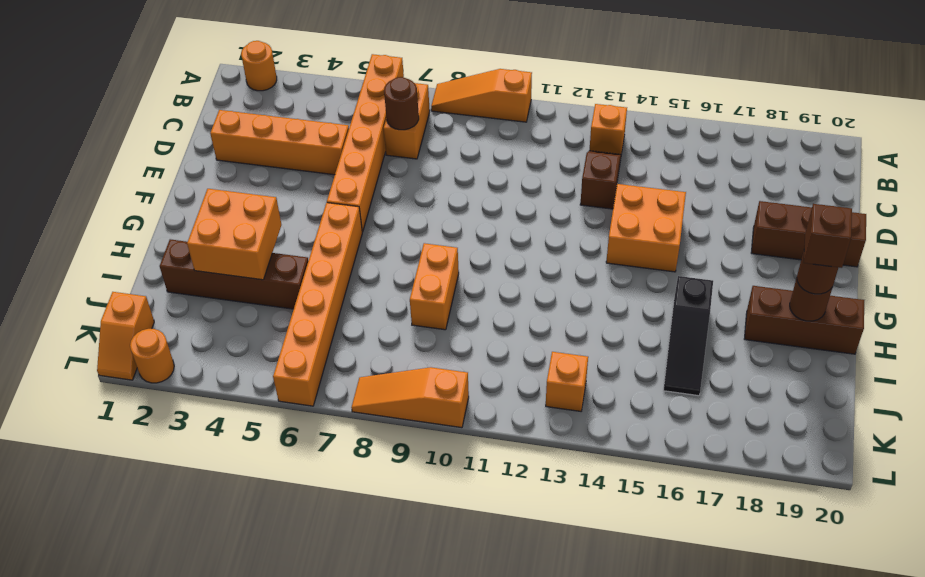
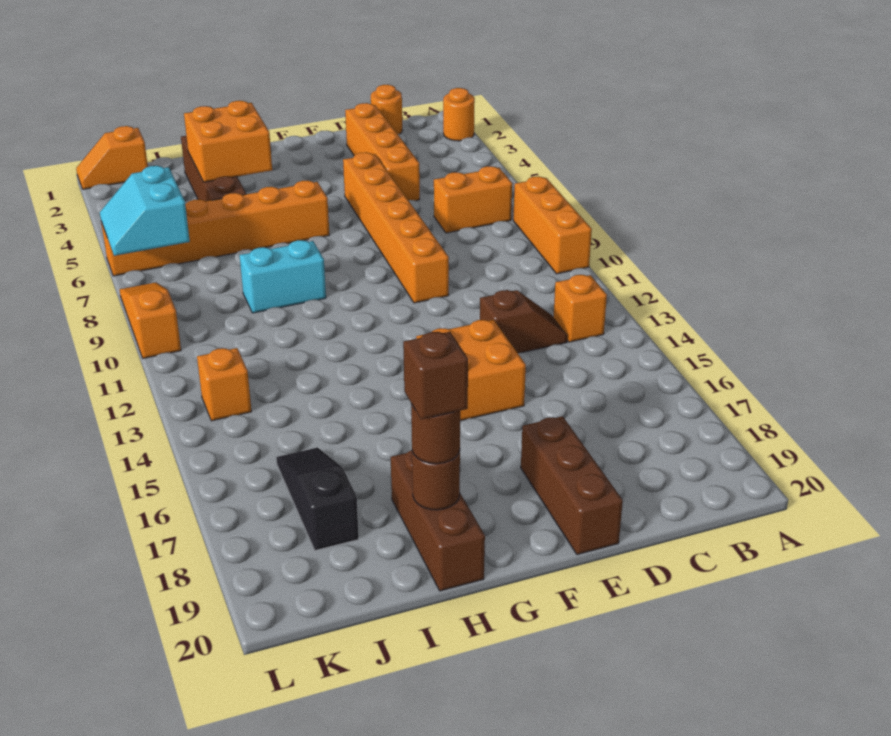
orange 1x6 brick [327,54,404,232] -> orange 1x6 brick turned to [343,152,449,303]
orange 1x3 slope [431,69,532,122] -> orange 1x3 brick [513,176,592,274]
brown 1x1 round brick [384,77,419,130] -> none
orange 1x2 brick [410,243,459,330] -> cyan 1x2 brick [240,240,326,313]
black 1x3 slope [663,276,713,396] -> black 1x3 slope turned to [276,447,359,550]
none -> cyan 2x2 slope [100,166,190,256]
orange 1x1 round brick [130,329,174,383] -> orange 1x1 round brick moved to [371,85,402,134]

